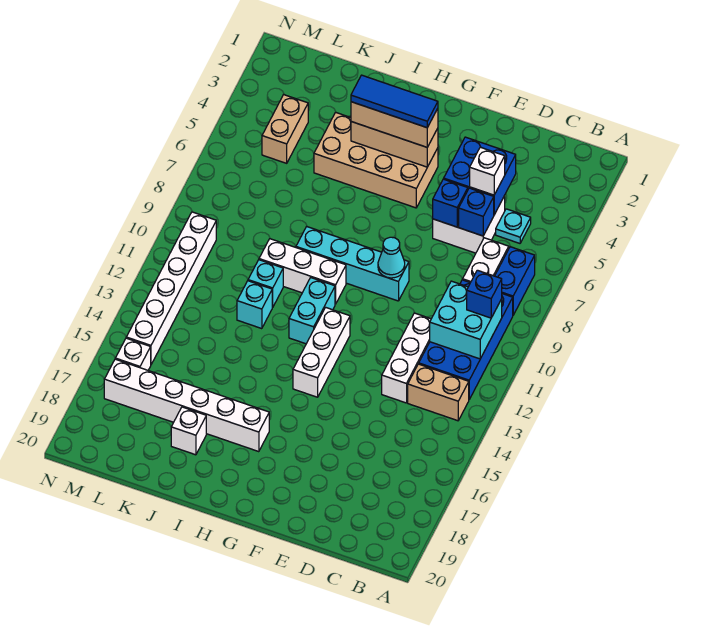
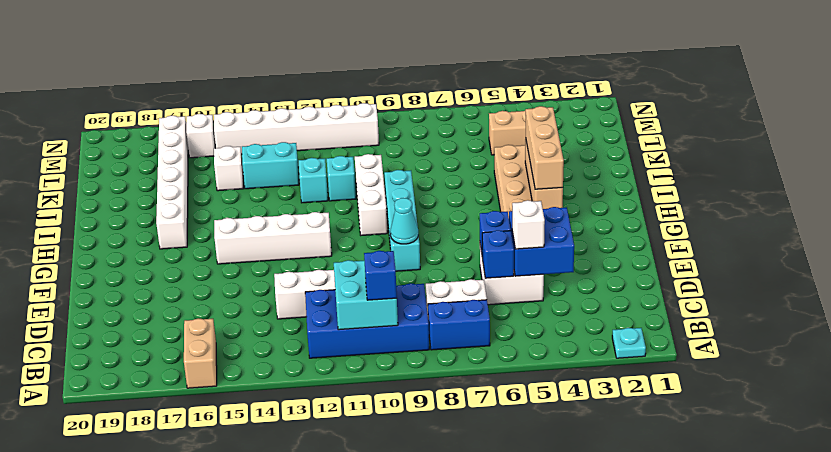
tan 1x2 brick [408,364,469,421] -> tan 1x2 brick moved to [184,318,217,388]
cyan 1x1 plate [496,209,531,243] -> cyan 1x1 plate moved to [612,328,646,358]
blue 1x3 tile [351,75,438,128] -> none
white 1x3 brick [293,307,350,397] -> white 1x4 brick [214,212,332,264]
cyan 1x2 brick [289,278,335,344] -> cyan 1x2 brick moved to [242,142,299,189]
white 1x1 brick [171,407,206,455] -> white 1x1 brick moved to [214,146,243,191]

